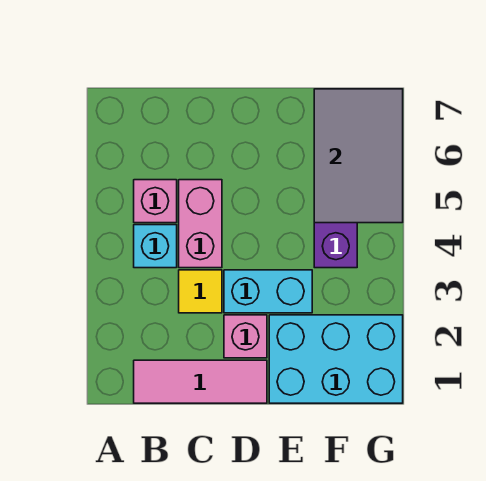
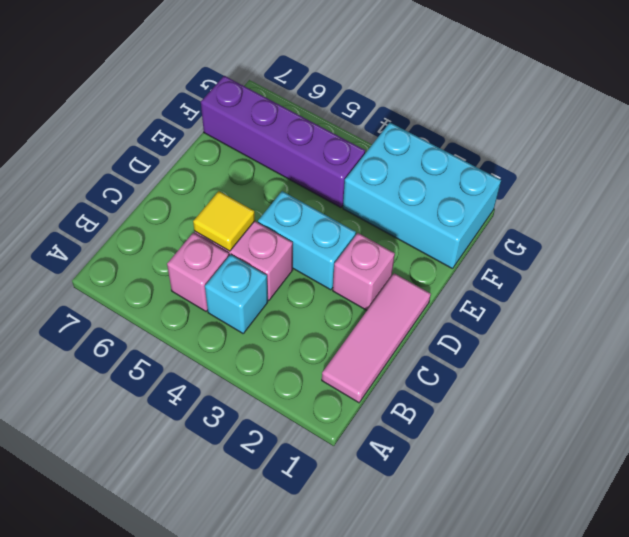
yellow 1x1 tile [179,270,222,313] -> yellow 1x1 tile moved to [193,191,255,251]
cyan 1x2 brick [224,270,312,313] -> cyan 1x2 brick turned to [258,191,356,290]
cyan 2x3 brick [269,315,403,403] -> cyan 2x3 brick turned to [343,123,501,269]
grey 2x3 tile [314,89,403,223] -> none

